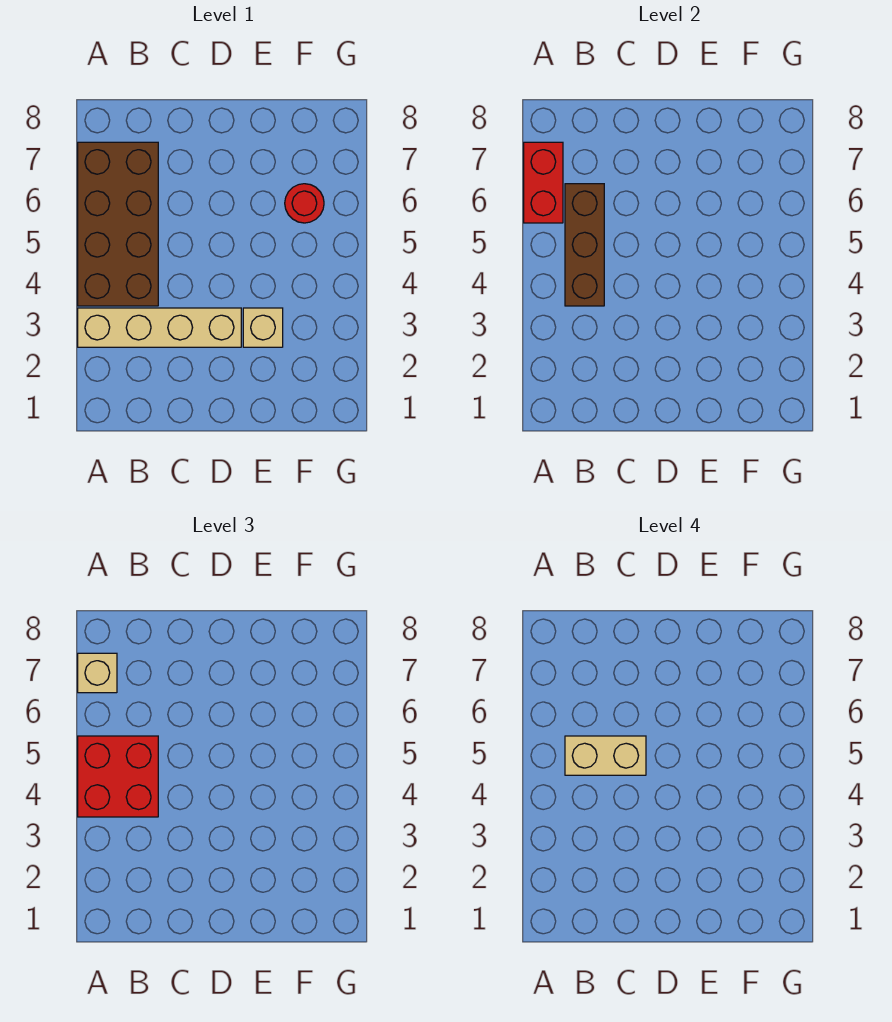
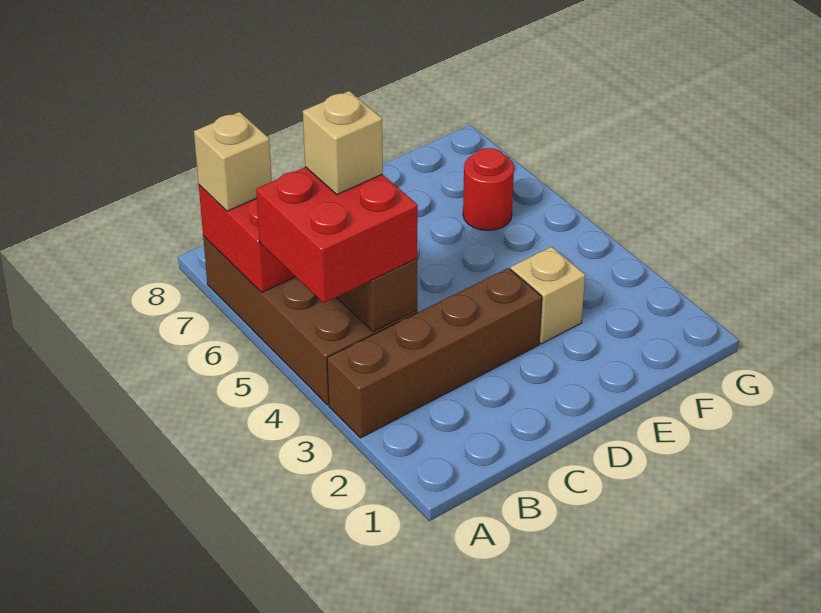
tan 1x4 brick [78,308,241,347] -> brown 1x4 brick [327,268,542,438]
tan 1x2 brick [565,736,646,775] -> tan 1x1 brick [303,91,383,195]

